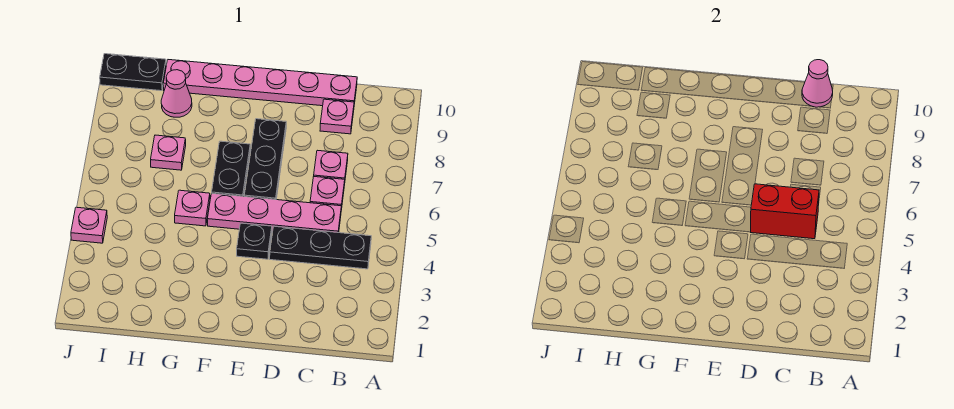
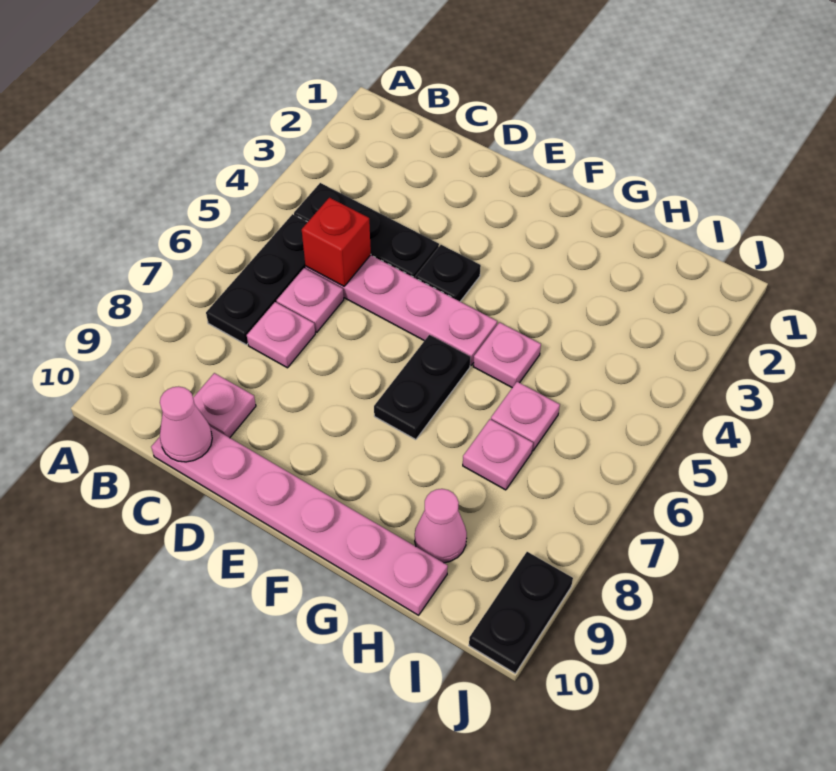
red 1x2 brick [751,184,819,239] -> red 1x1 brick [302,198,371,286]
black 1x3 plate [244,119,286,200] -> black 1x3 plate moved to [206,214,307,345]
black 1x2 plate [100,54,166,91] -> black 1x2 plate turned to [469,552,573,673]
pink 1x1 plate [71,207,107,243] -> pink 1x1 plate moved to [491,382,560,451]

